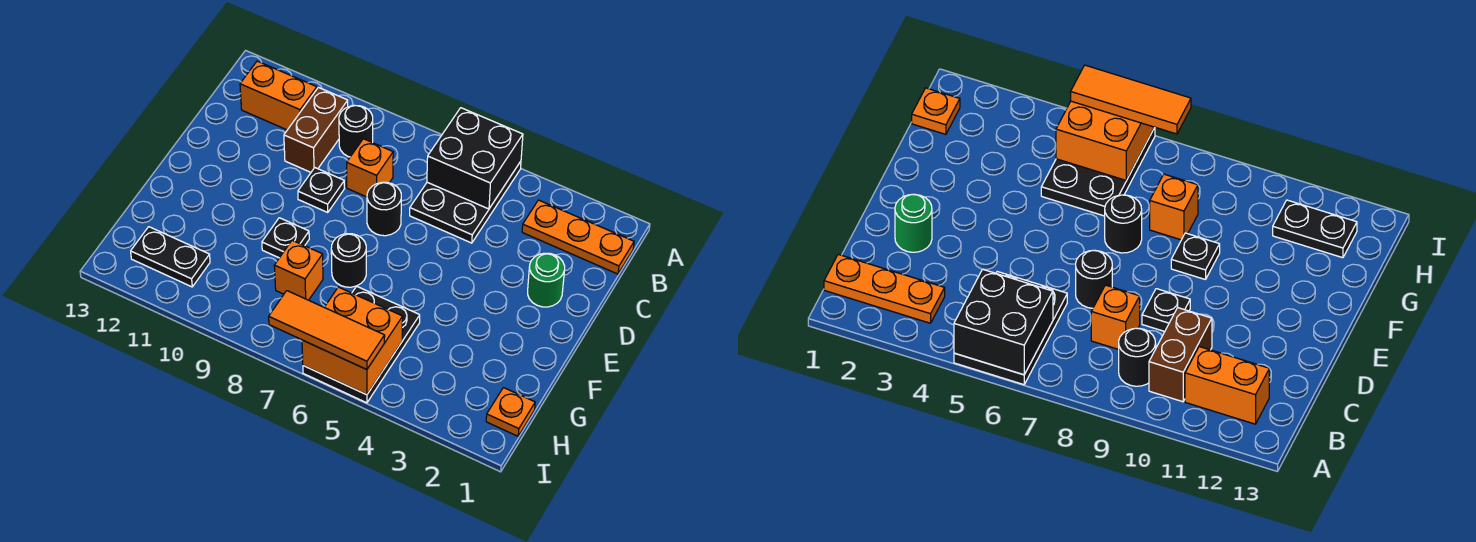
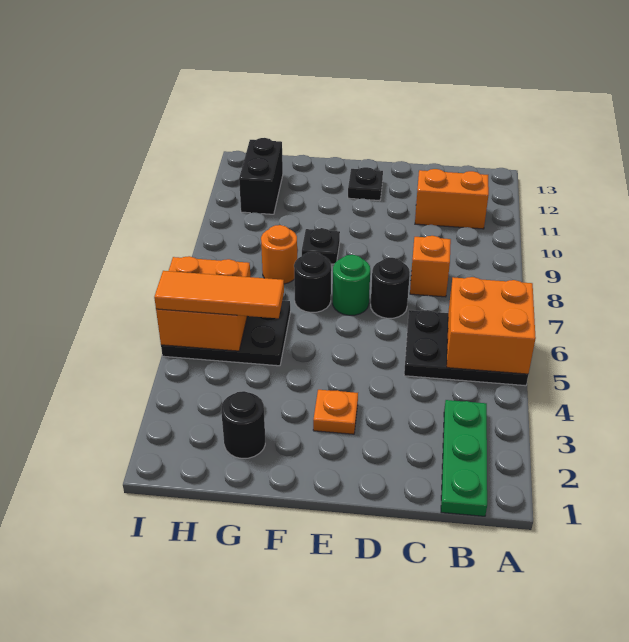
black 2x2 brick [427,108,523,209] -> orange 2x2 brick [447,277,536,374]
orange 1x3 plate [522,200,634,274] -> green 1x3 plate [441,400,487,516]
black 1x1 round brick [339,105,373,157] -> black 1x1 round brick moved to [221,391,265,458]
brown 1x2 brick [284,87,348,172] -> none
orange 1x2 brick [240,61,317,130] -> orange 1x2 brick turned to [415,169,489,229]
green 1x1 round brick [528,253,565,307] -> green 1x1 round brick moved to [333,255,370,315]
black 1x1 plate [298,168,345,213] -> black 1x1 plate moved to [348,167,383,201]
orange 1x1 brick [274,240,323,300] -> orange 1x1 round brick [261,225,297,284]
orange 1x1 plate [486,388,535,436] -> orange 1x1 plate moved to [313,390,358,434]
black 1x2 plate [131,227,210,287] -> black 1x2 brick [239,138,283,214]
orange 1x3 tile [269,291,385,370] -> orange 1x3 tile turned to [154,271,284,318]

